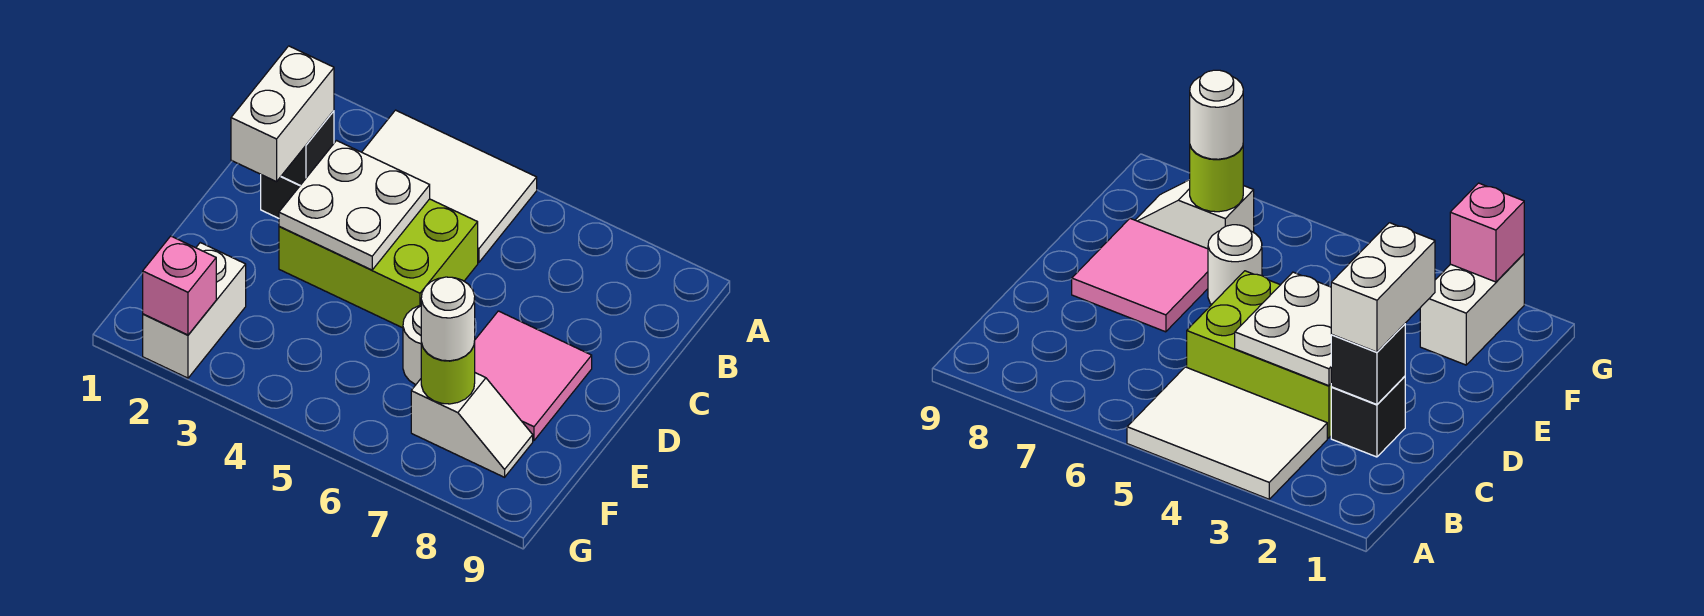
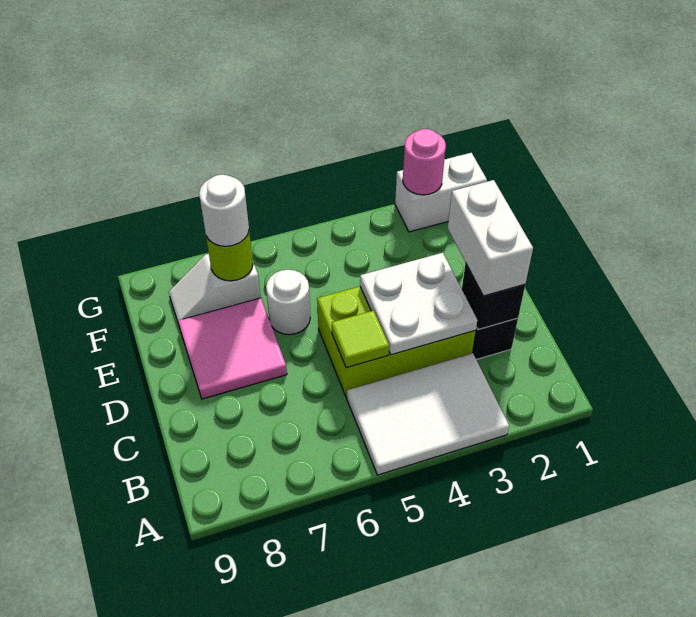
none -> lime 1x1 tile [332,311,389,368]
white 1x2 brick [143,243,246,378] -> white 1x2 brick turned to [395,153,487,232]
pink 1x1 brick [143,236,216,335] -> pink 1x1 round brick [403,129,446,195]

